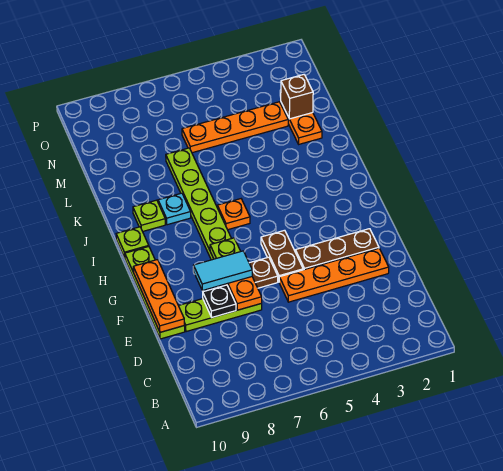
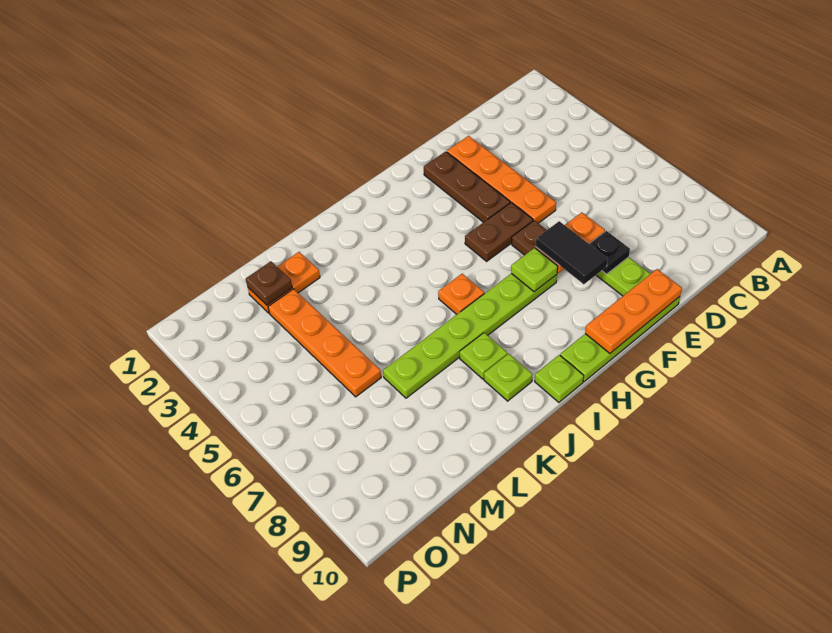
cyan 1x2 tile [193,251,252,291] -> black 1x2 tile [536,221,608,284]
cyan 1x1 plate [158,193,191,225] -> lime 1x1 plate [460,333,507,379]
brown 1x1 brick [281,75,313,119] -> brown 1x1 plate [246,262,292,305]

